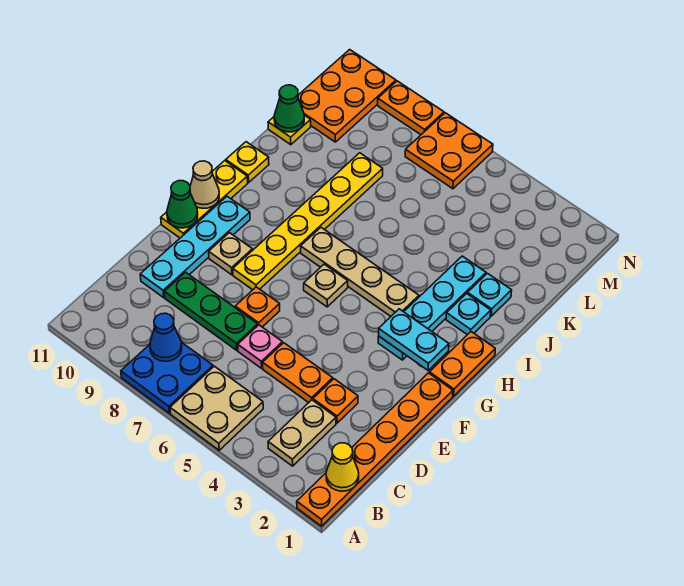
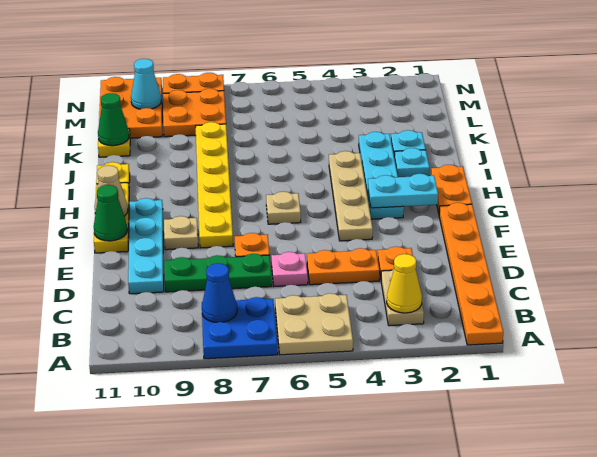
yellow 1x1 cone [326,443,359,491] -> yellow 1x1 cone moved to [387,254,422,313]
tan 1x4 plate [301,228,419,316] -> tan 1x4 plate turned to [329,151,373,241]
orange 2x2 plate [405,113,493,189] -> orange 2x2 plate moved to [163,89,226,137]
none -> cyan 1x1 cone [131,59,161,109]

